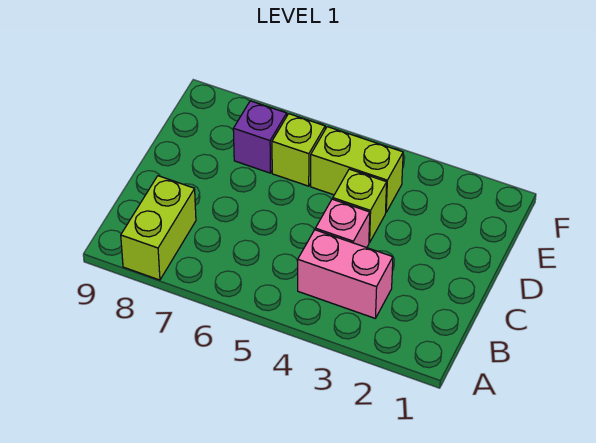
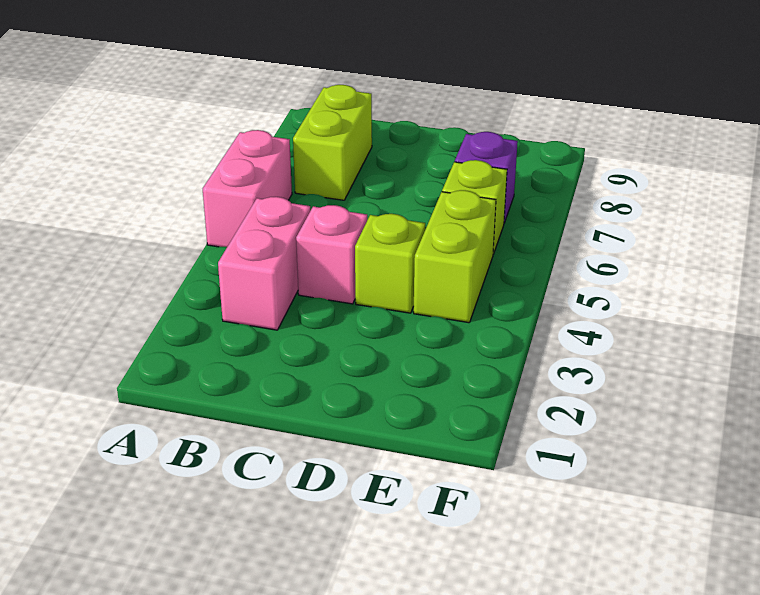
none -> pink 1x2 brick [203,130,292,247]
lime 1x2 brick [121,176,196,280] -> lime 1x2 brick turned to [293,85,372,200]

